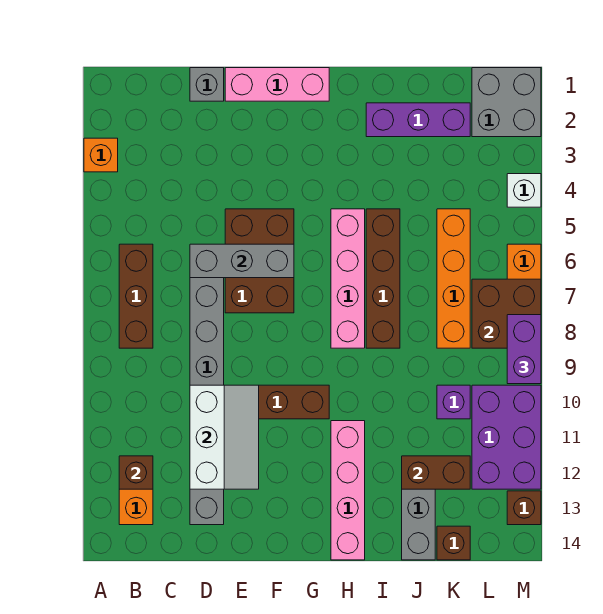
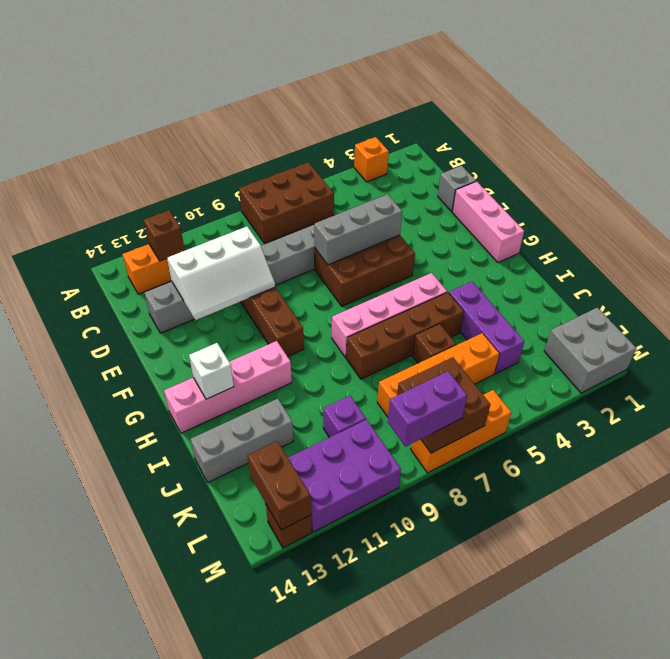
brown 1x3 brick [119,244,153,348] -> brown 2x3 brick [239,162,334,244]
grey 1x3 brick [190,244,294,278] -> grey 1x3 brick turned to [314,194,402,265]
purple 1x3 brick [366,103,470,137] -> purple 1x3 brick moved to [449,282,524,374]
brown 1x2 brick [402,456,470,489] -> brown 1x2 brick moved to [247,441,311,530]
brown 1x1 brick [437,526,470,560] -> brown 1x1 brick moved to [413,324,456,363]
white 1x1 brick [507,174,541,207] -> white 1x1 brick moved to [189,343,234,399]

